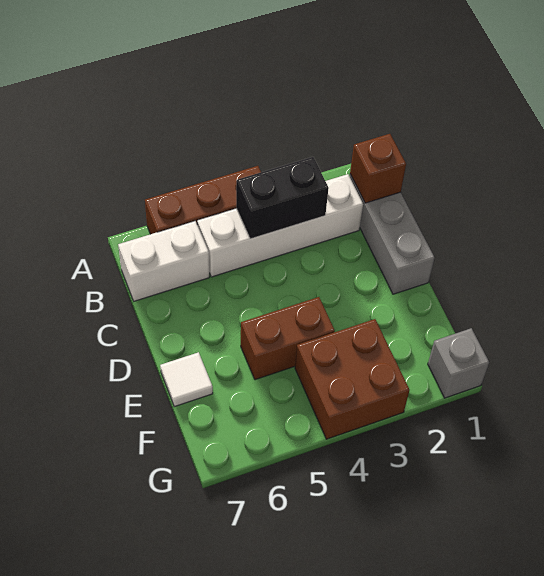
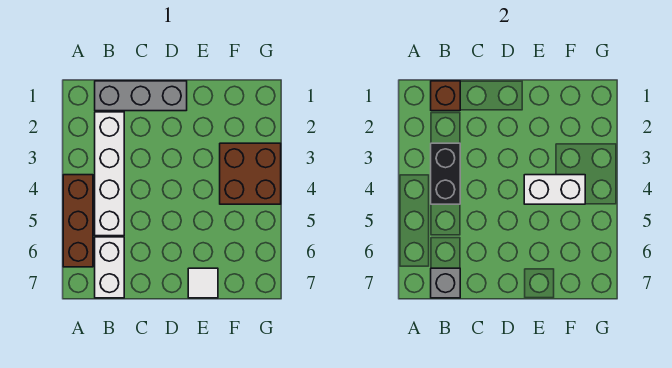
brown 1x2 brick [241,297,335,380] -> none
none -> white 1x2 brick [524,175,585,204]
grey 1x1 brick [428,328,489,398] -> grey 1x1 brick moved to [431,268,460,298]

